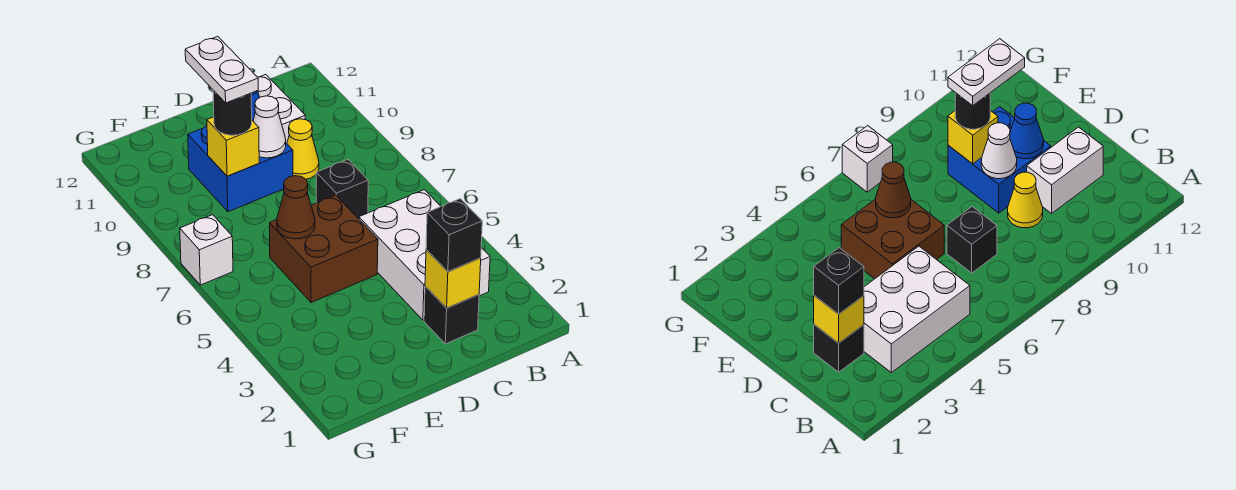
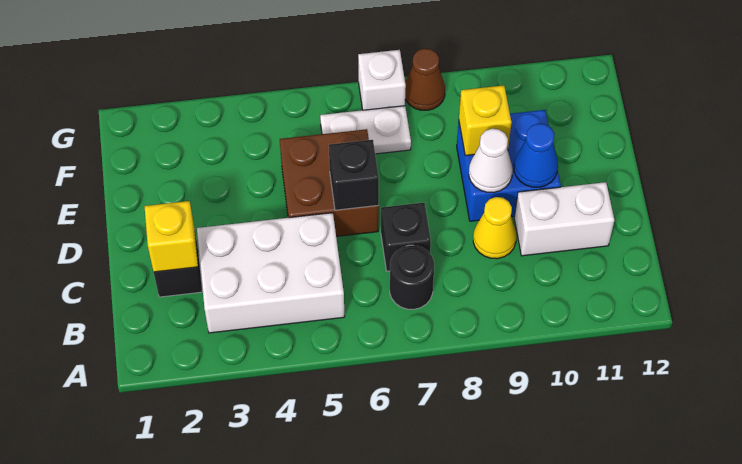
black 1x1 brick [426,199,482,272] -> black 1x1 brick moved to [329,140,379,210]
brown 1x1 cone [277,176,315,239] -> brown 1x1 cone moved to [405,48,445,110]
black 1x1 round brick [213,90,252,135] -> black 1x1 round brick moved to [390,245,434,309]
white 1x2 plate [185,36,258,103] -> white 1x2 plate moved to [320,106,411,154]

